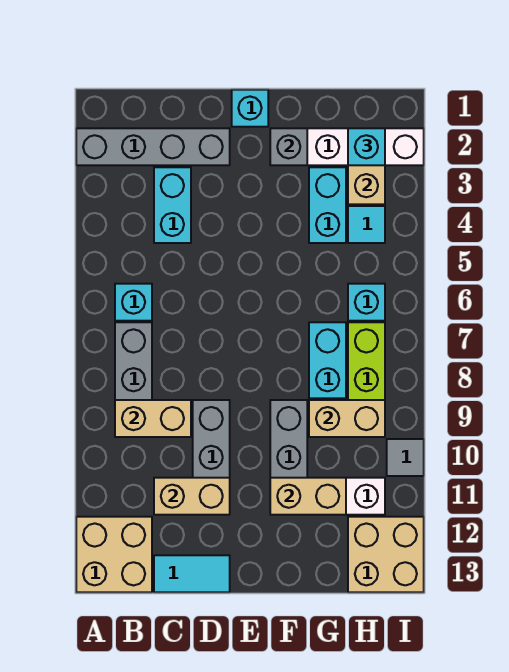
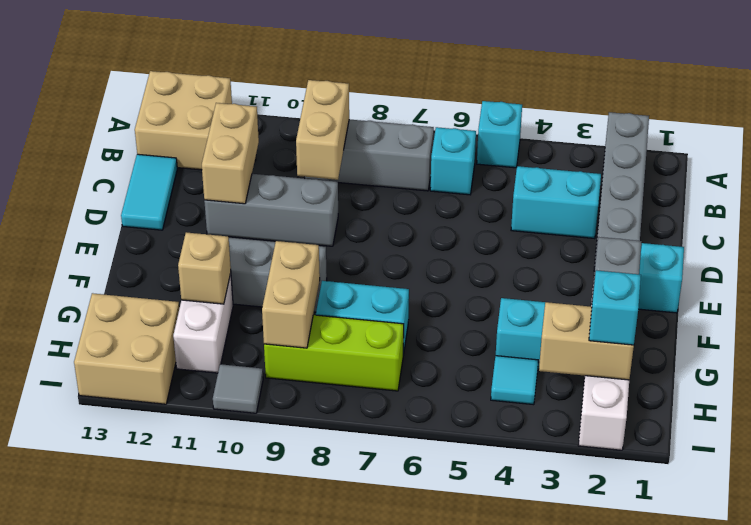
tan 1x2 brick [270,478,346,515] -> tan 1x1 brick [178,232,231,304]
cyan 1x1 brick [348,284,385,321] -> cyan 1x1 brick moved to [477,101,522,168]

